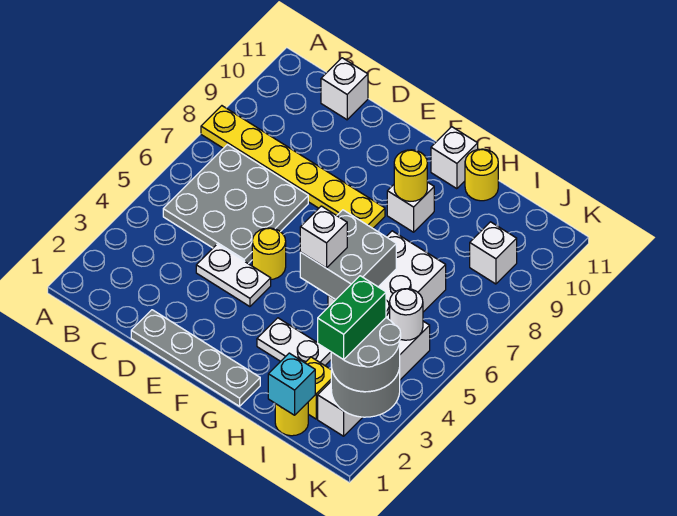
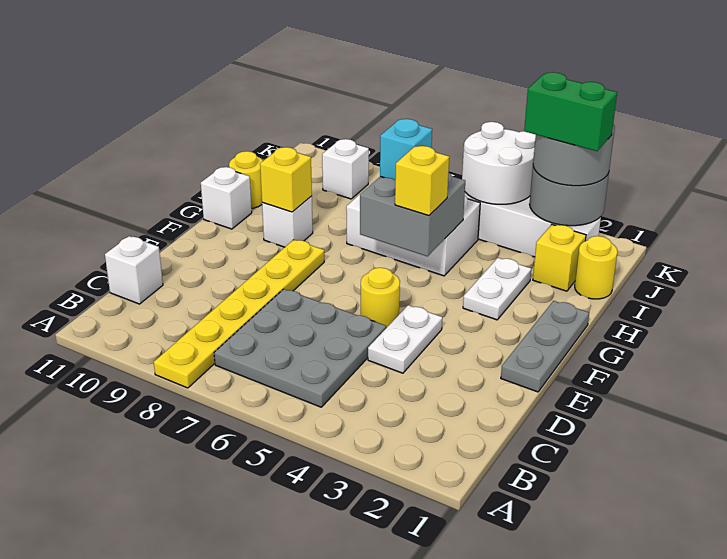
grey 1x4 plate [131,310,260,406] -> grey 1x3 plate [501,301,589,392]
white 1x1 brick [300,206,347,268] -> yellow 1x1 brick [395,146,449,216]
yellow 1x1 round brick [394,150,427,201] -> yellow 1x1 brick [260,147,312,212]
cyan 1x1 brick [268,353,315,415] -> cyan 1x1 brick moved to [380,119,432,180]
white 1x1 round brick [390,289,423,340] -> white 2x2 round brick [462,122,536,204]

